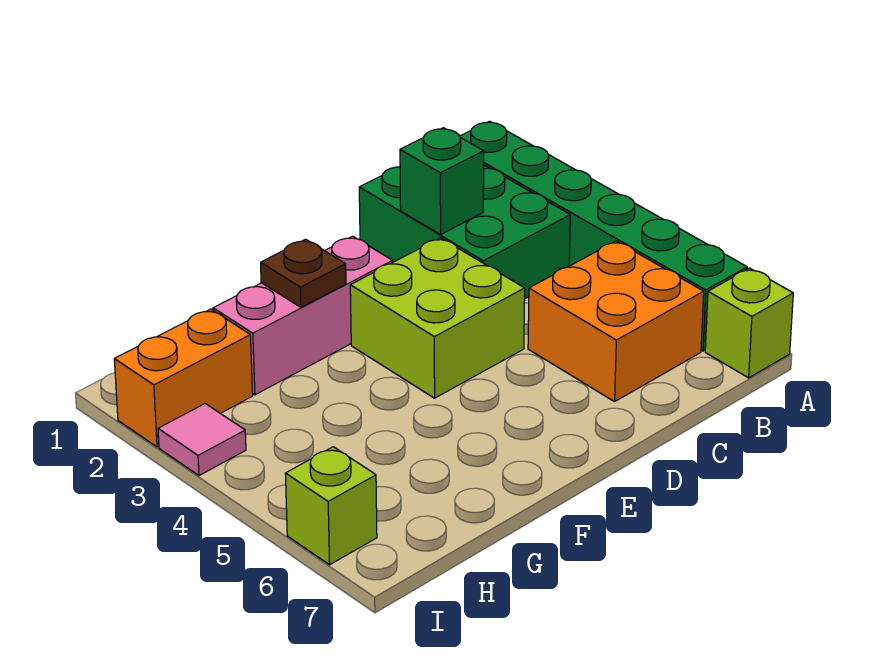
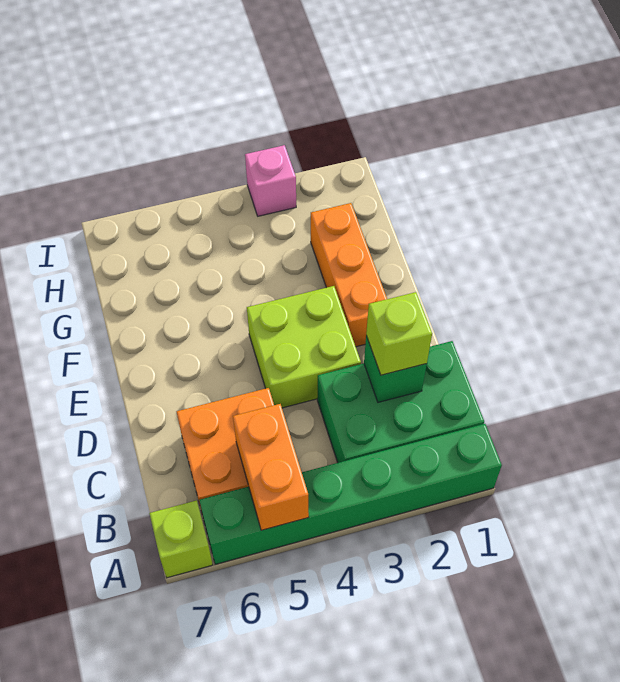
pink 1x3 brick [213,236,393,395] -> orange 1x3 brick [311,203,387,347]
brown 1x1 plate [261,239,346,307] -> none
orange 1x2 brick [114,309,253,447] -> orange 1x2 brick moved to [233,404,309,530]
pink 1x1 tile [158,404,246,475] -> pink 1x1 brick [245,145,296,216]
lime 1x1 brick [285,447,377,565] -> lime 1x1 brick moved to [366,292,432,375]

